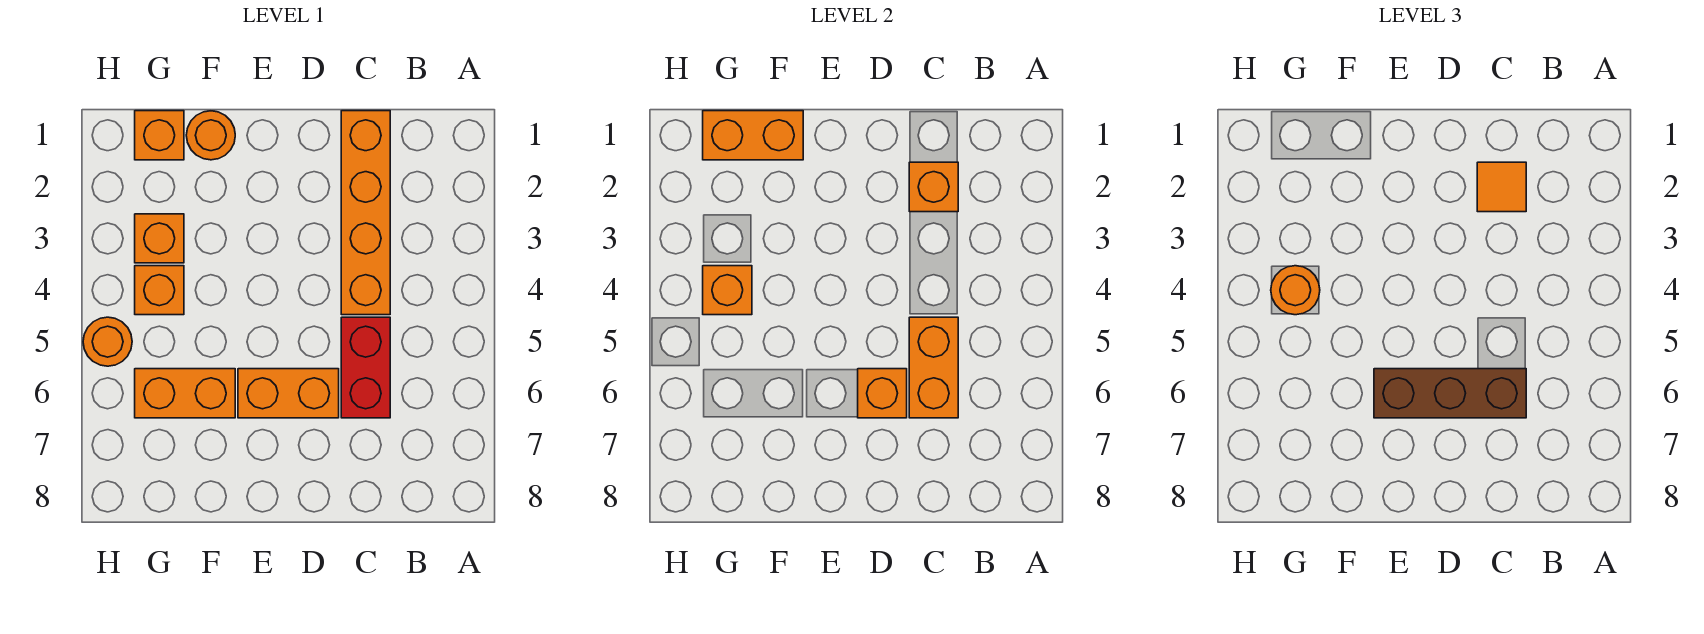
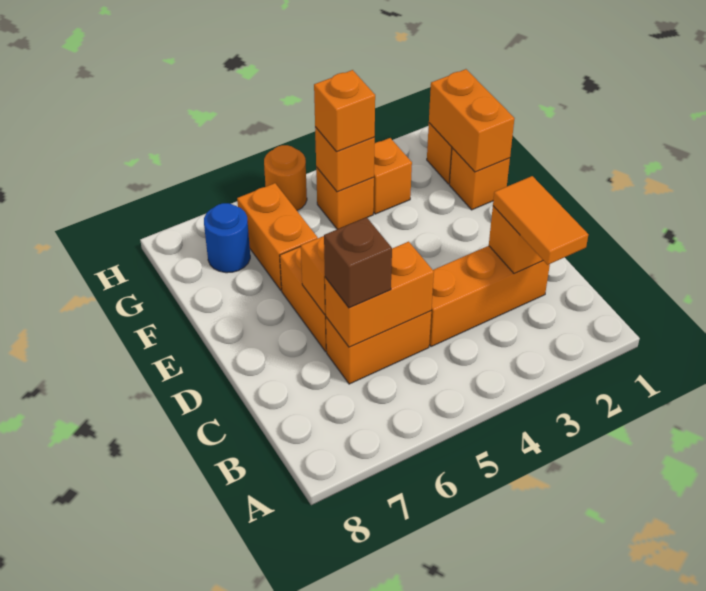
orange 1x4 brick [341,111,390,315] -> orange 1x3 brick [429,246,550,347]
orange 1x1 tile [1477,162,1526,212] -> orange 1x2 tile [493,176,588,265]
red 1x2 brick [341,317,390,418] -> orange 1x2 brick [326,311,431,384]
brown 1x3 brick [1374,369,1526,418] -> brown 1x1 brick [324,217,392,308]
orange 1x1 round brick [186,111,235,160] -> orange 1x1 brick [449,148,510,210]
orange 1x1 round brick [1271,266,1320,315] -> orange 1x1 brick [314,70,375,152]
none -> blue 1x1 round brick [204,203,250,273]

